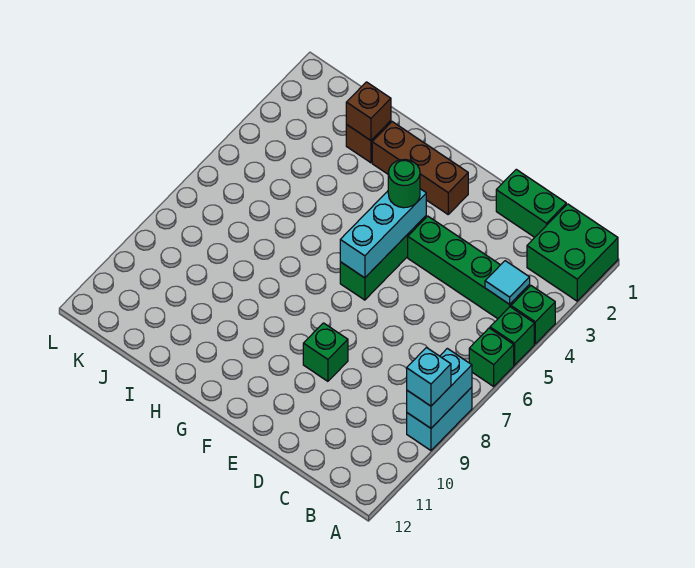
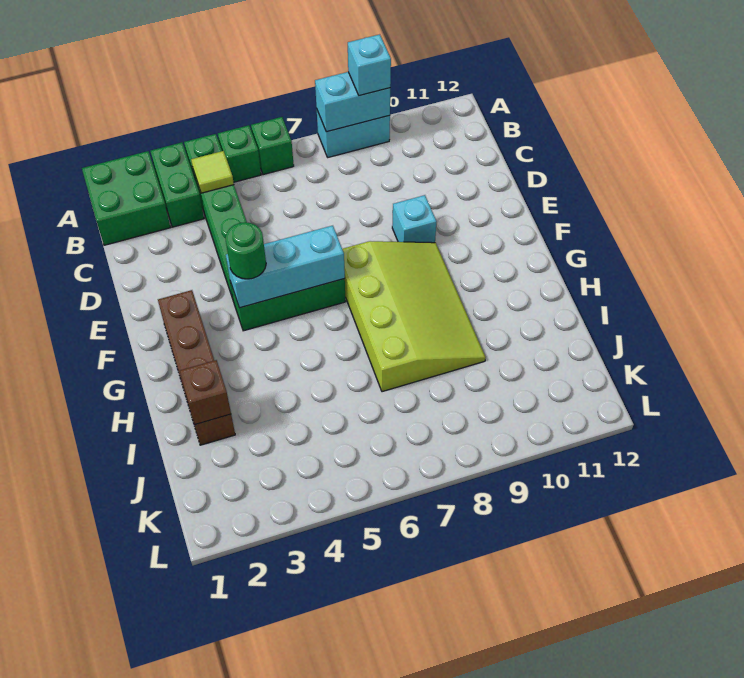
cyan 1x1 tile [485,261,530,304] -> lime 1x1 tile [191,151,234,193]
green 1x2 brick [496,169,566,237] -> green 1x2 brick moved to [150,143,204,227]
green 1x1 brick [303,323,348,381] -> cyan 1x1 brick [392,195,437,243]
none -> lime 3x4 slope [342,241,486,392]

